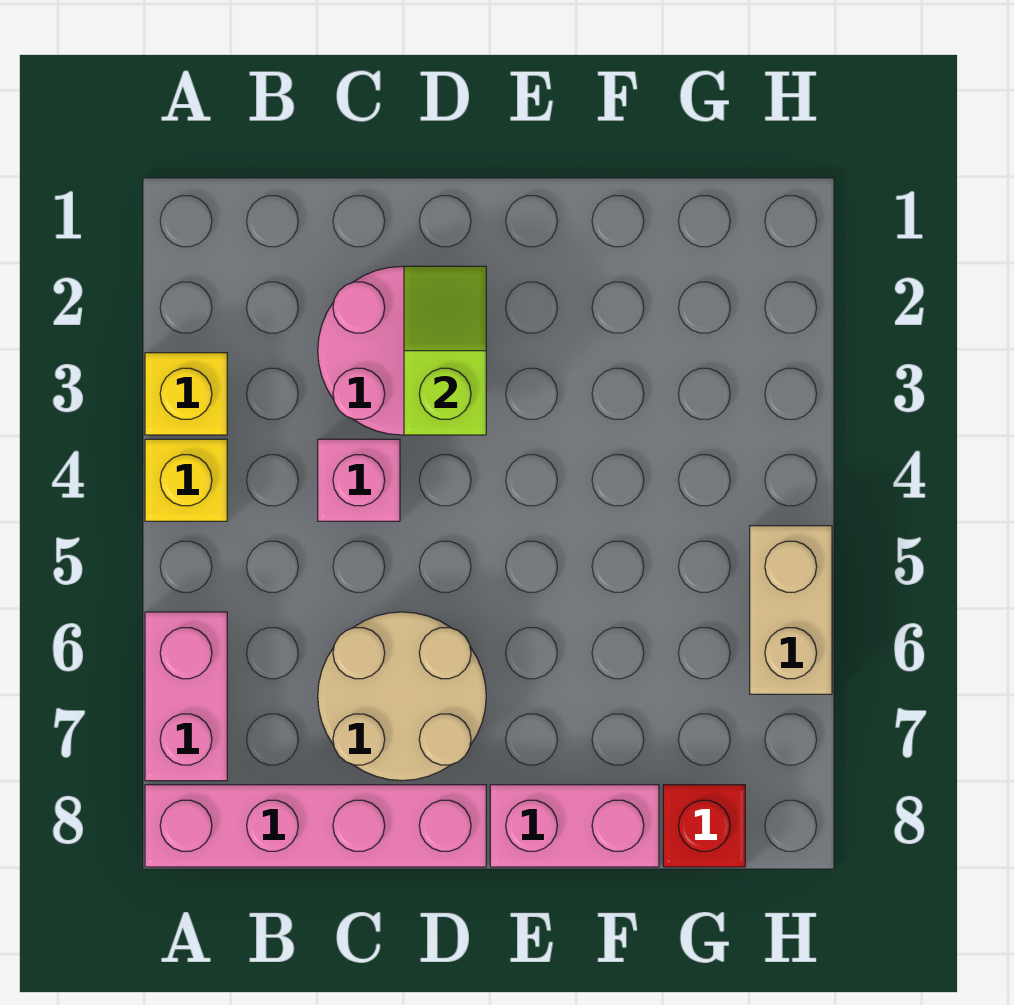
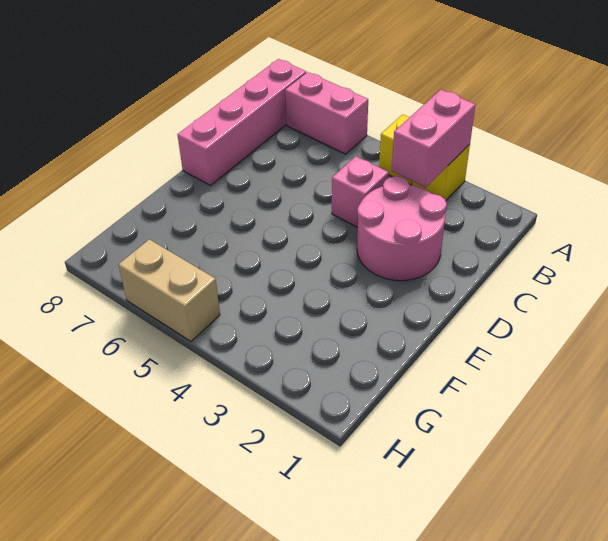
tan 2x2 round brick [318,612,486,781] -> none
lime 1x2 slope [404,266,486,435] -> none
pink 1x2 brick [490,785,659,867] -> pink 1x2 brick moved to [392,90,475,187]
red 1x1 brick [663,785,745,867] -> none

